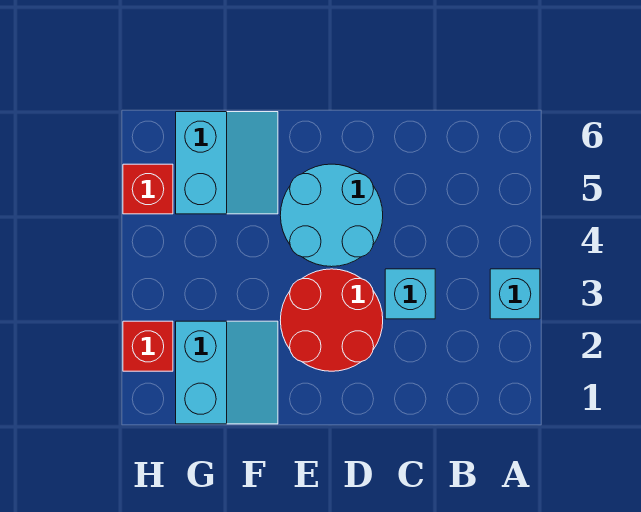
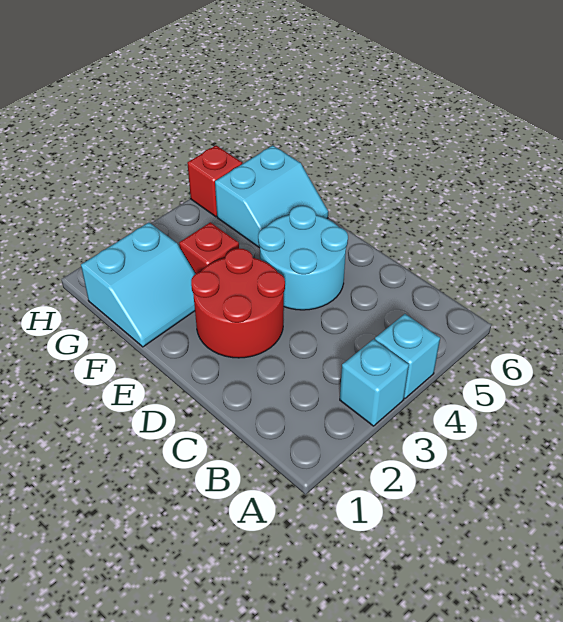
cyan 1x1 brick [385,269,435,319] -> cyan 1x1 brick moved to [375,314,440,398]
red 1x1 brick [123,321,173,371] -> red 1x1 brick moved to [179,222,239,274]

